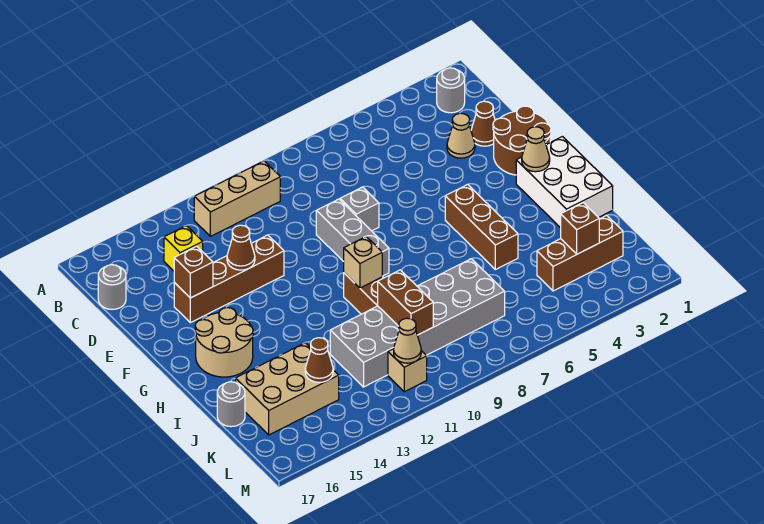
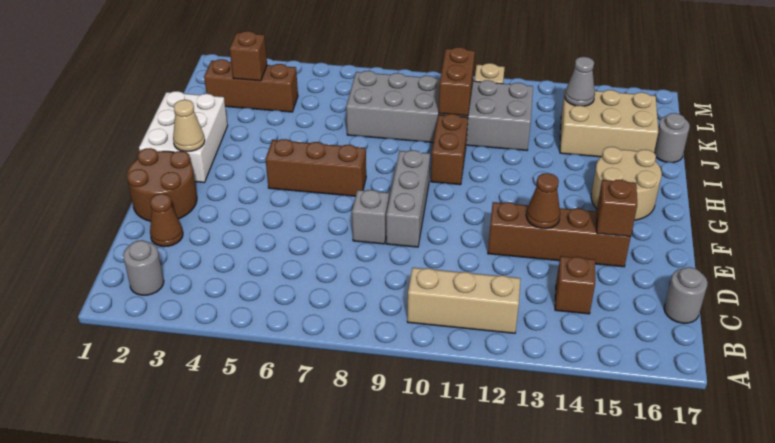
yellow 1x1 brick [164,226,203,271] -> brown 1x1 brick [555,256,595,314]
tan 1x1 cone [447,113,475,158] -> none
brown 1x3 brick [445,184,518,270] -> brown 1x3 brick turned to [266,139,366,196]
tan 1x1 brick [344,237,382,288] -> none
brown 1x1 cone [305,338,333,382] -> grey 1x1 cone [565,57,595,106]
tan 1x1 cone [394,318,421,363] -> none

